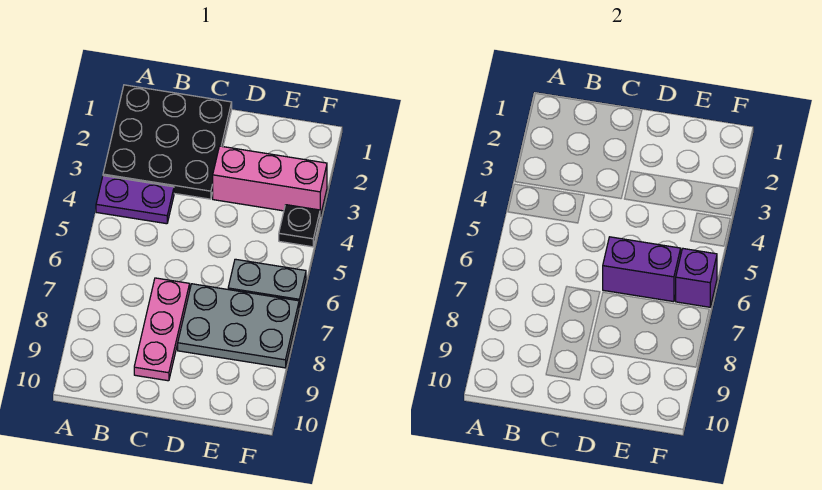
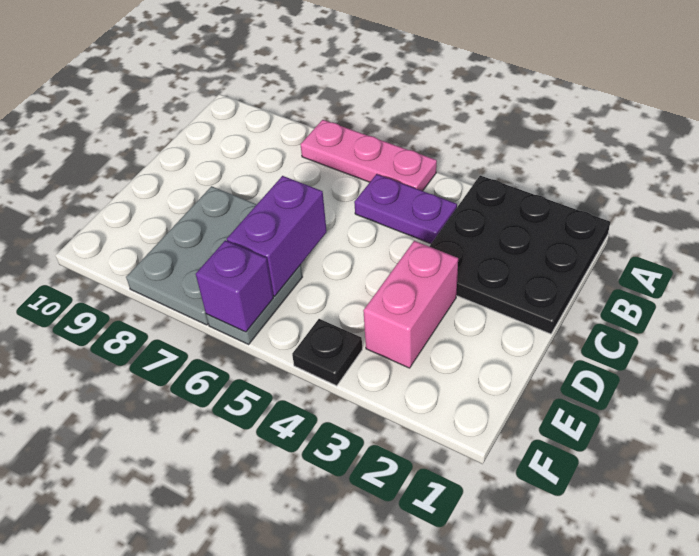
purple 1x2 plate [96,176,174,224] -> purple 1x2 plate turned to [354,174,457,244]
pink 1x3 plate [134,278,190,381] -> pink 1x3 plate moved to [300,120,437,191]
pink 1x3 brick [213,146,327,216] -> pink 1x2 brick [363,241,458,368]

